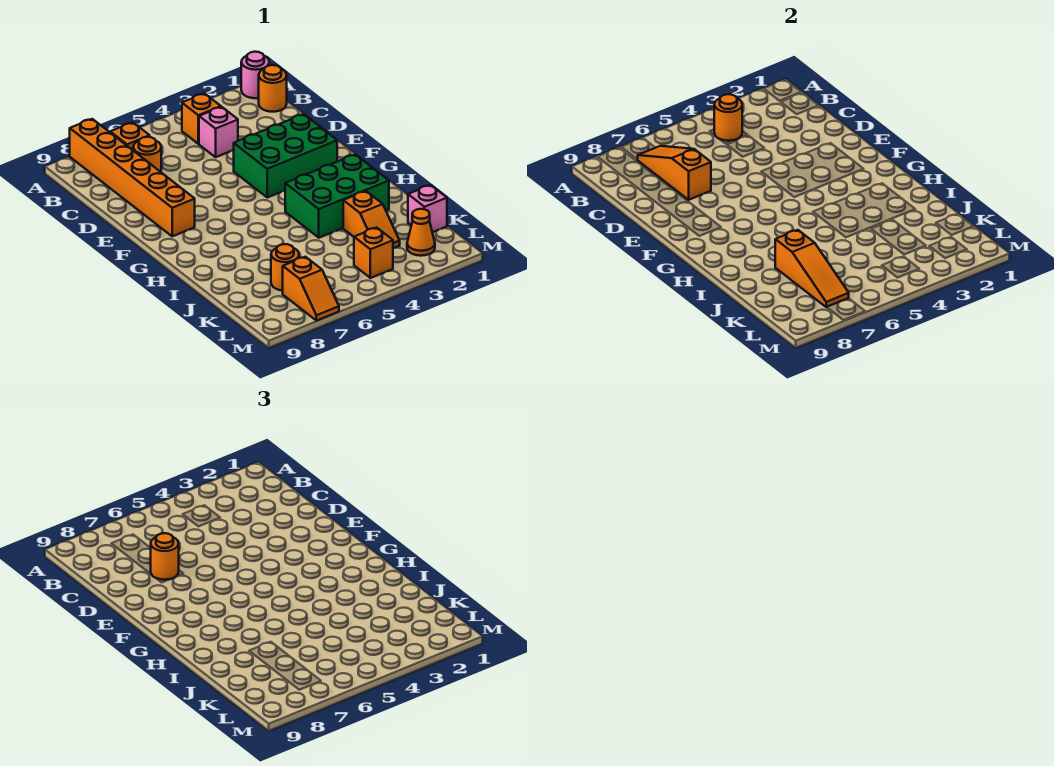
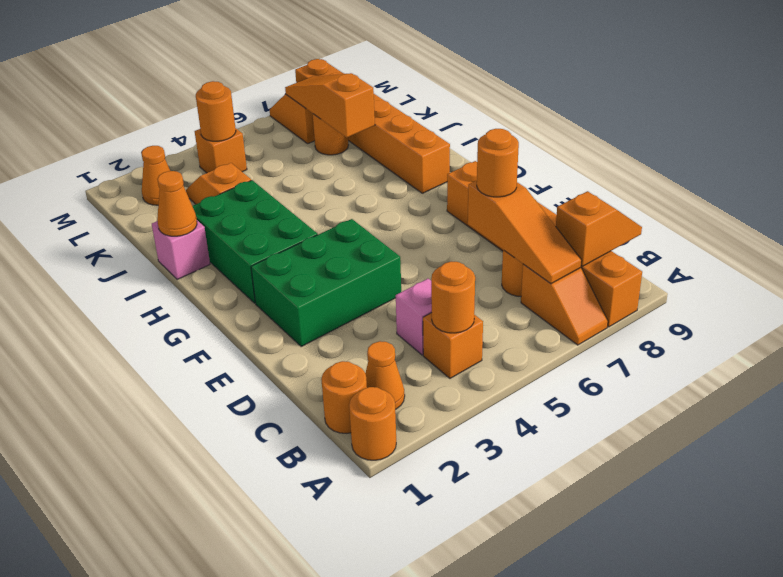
pink 1x1 round brick [241,52,269,98] -> orange 1x1 round brick [349,387,396,460]
none -> orange 1x1 cone [365,341,405,409]
none -> orange 1x2 slope [556,191,642,266]
green 2x3 brick [285,154,389,238] -> green 2x3 brick turned to [192,180,318,303]
none -> orange 1x6 brick [295,59,450,193]
none -> orange 1x1 cone [157,171,197,236]
pink 1x1 brick [408,185,447,232] -> pink 1x1 brick moved to [152,220,210,279]
none -> orange 1x1 round brick [196,81,236,141]

